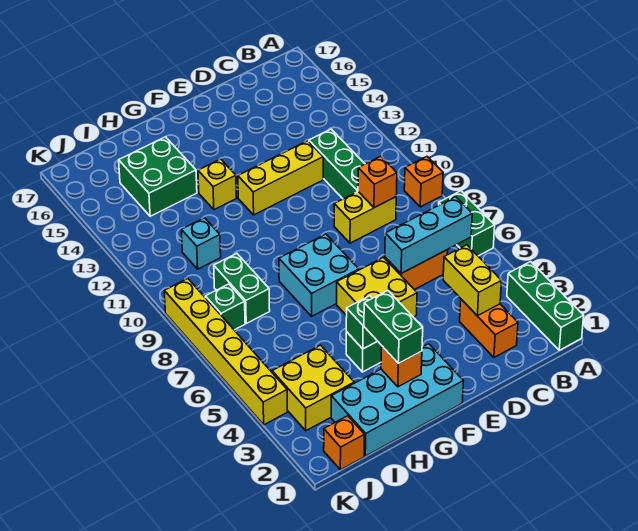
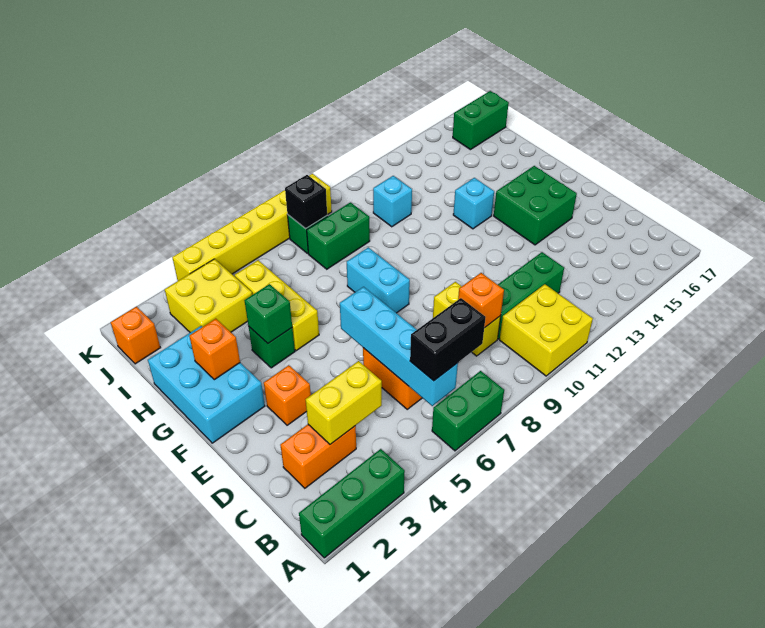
orange 1x1 brick [404,157,443,207] -> orange 1x1 brick moved to [264,365,311,425]
cyan 1x3 brick [385,197,472,274] -> cyan 1x4 brick [340,287,458,406]
none -> black 1x2 brick [410,298,486,381]
yellow 1x3 brick [238,141,323,215] -> yellow 1x3 brick moved to [235,260,319,351]
yellow 2x2 brick [337,258,417,317] -> yellow 2x2 brick moved to [500,284,593,376]
cyan 2x4 brick [331,344,463,456] -> cyan 2x3 brick [148,326,265,443]
cyan 2x2 brick [279,234,359,316] -> cyan 1x2 brick [347,247,410,313]
green 1x2 brick [364,291,423,364] -> green 1x2 brick moved to [453,91,509,150]
yellow 1x1 brick [198,159,237,210] -> cyan 1x1 brick [453,178,494,229]
green 2x2 brick [119,137,197,216] -> green 2x2 brick moved to [494,166,577,245]
none -> black 1x1 brick [285,175,327,229]

